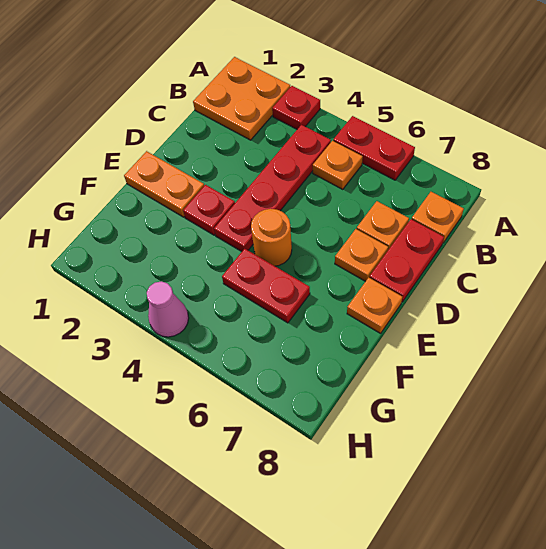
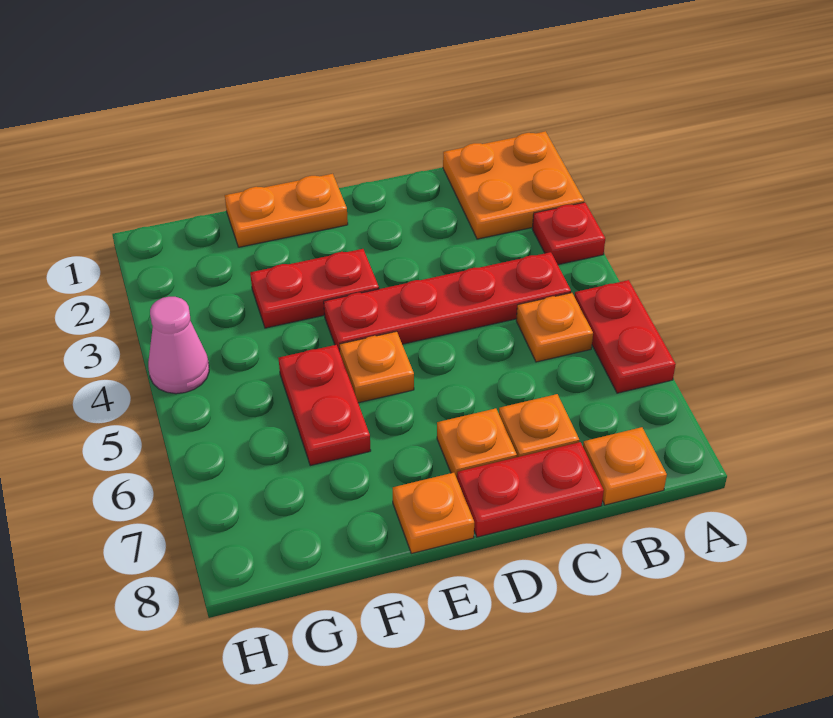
orange 1x2 plate [124,151,204,217] -> orange 1x2 plate turned to [225,174,348,247]
red 1x1 plate [183,185,235,235] -> red 1x2 plate [250,249,379,328]
orange 1x1 round brick [251,209,292,266] -> orange 1x1 plate [340,331,414,403]

